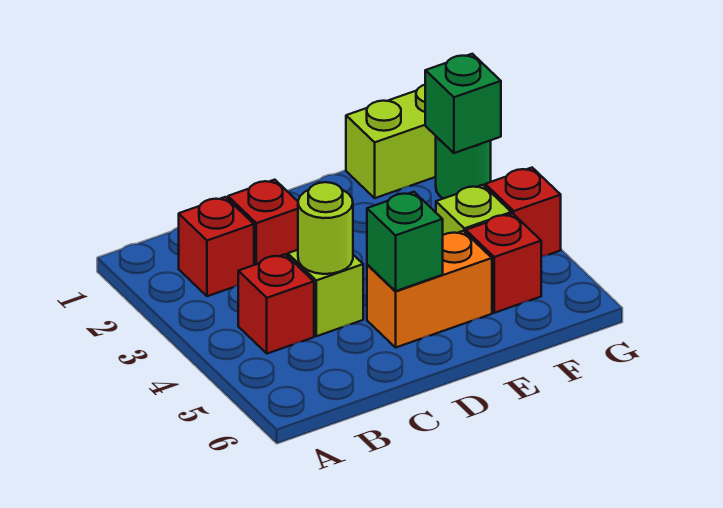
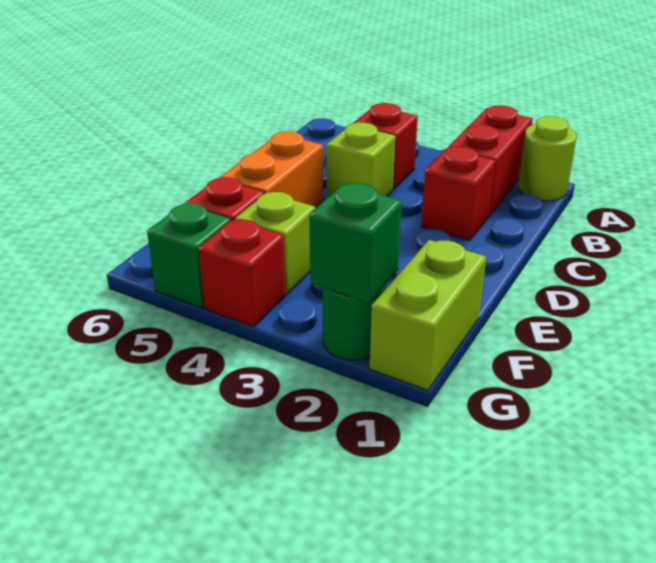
red 1x1 brick [179,197,254,296] -> red 1x2 brick [448,106,533,216]
lime 1x1 round brick [298,182,353,274] -> lime 1x1 round brick moved to [518,116,577,201]
green 1x1 brick [367,192,443,291] -> green 1x1 brick moved to [147,204,231,308]

